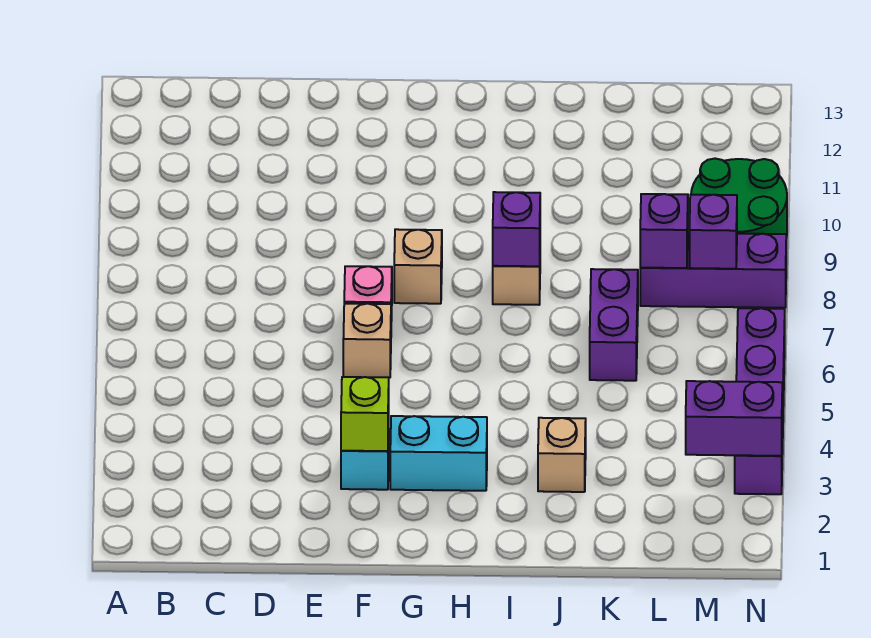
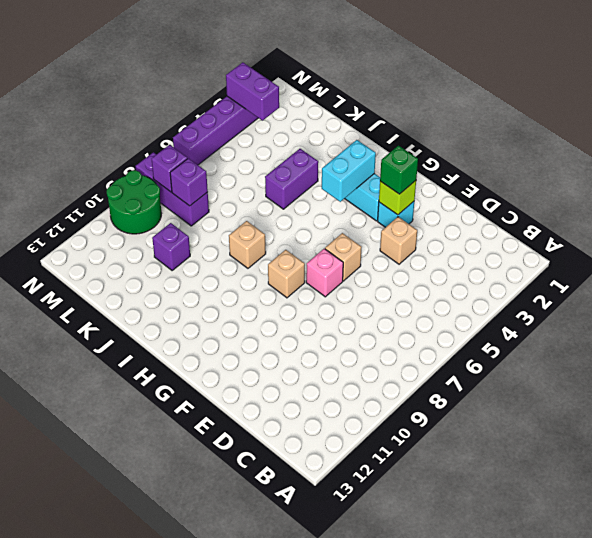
none -> green 1x1 brick [380,146,418,194]
none -> cyan 1x2 brick [322,140,376,202]
purple 1x1 brick [493,192,540,266] -> purple 1x1 brick moved to [152,223,190,271]
tan 1x1 brick [538,418,586,492] -> tan 1x1 brick moved to [380,217,417,264]
purple 1x2 brick [590,269,638,381] -> purple 1x2 brick moved to [265,149,318,209]

